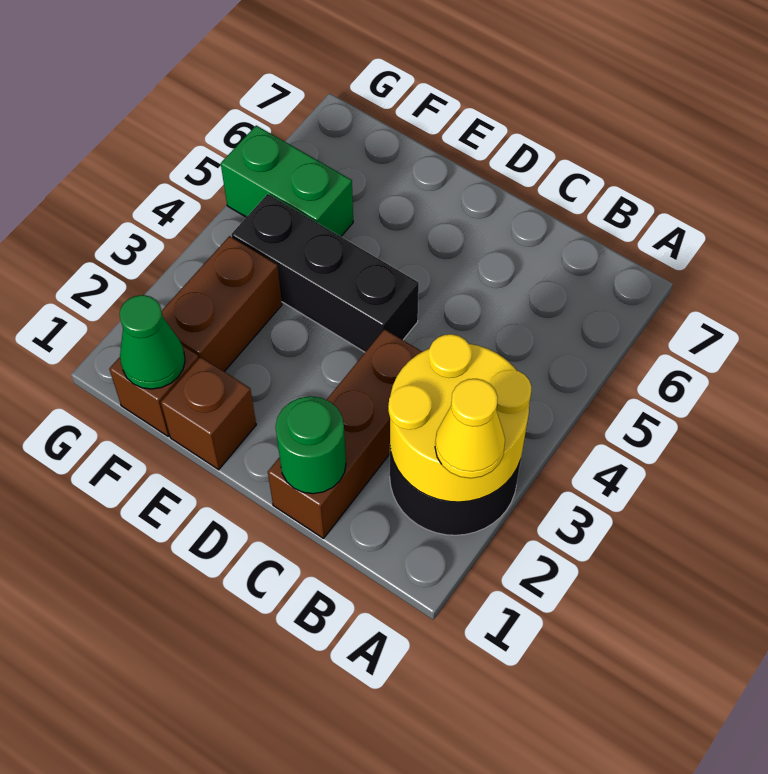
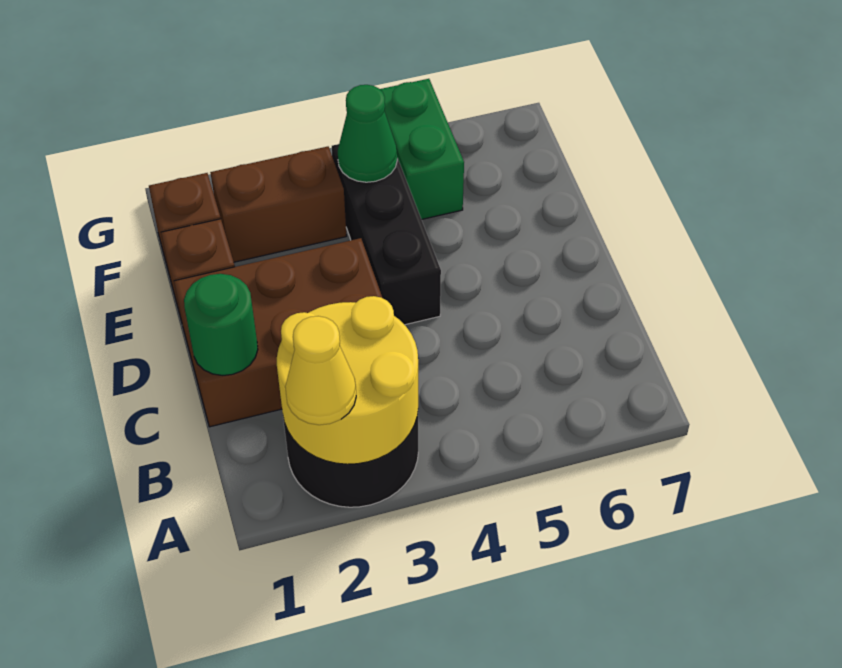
brown 1x3 brick [268,329,422,538] -> brown 2x3 brick [174,238,382,427]
green 1x1 cone [119,295,185,389] -> green 1x1 cone moved to [338,85,397,182]

